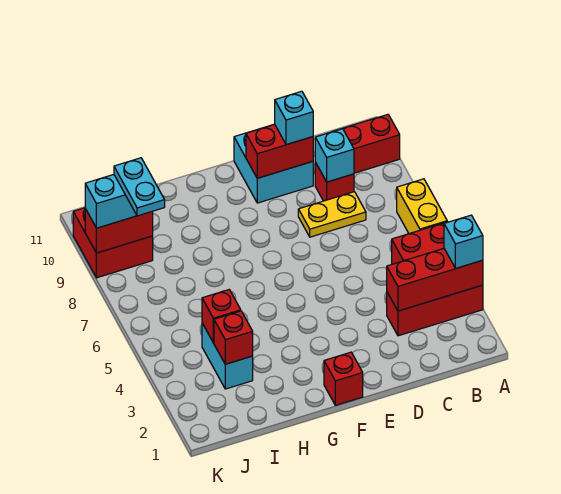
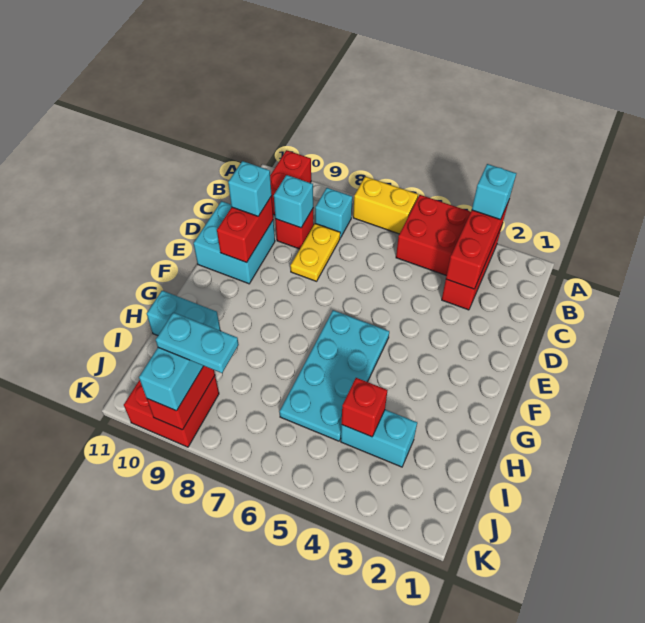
none -> cyan 1x1 brick [315,188,352,238]
red 1x1 brick [324,352,363,405] -> none
none -> cyan 2x4 plate [280,310,389,441]
none -> cyan 1x2 brick [147,291,220,336]
red 1x1 brick [214,311,253,364] -> none

